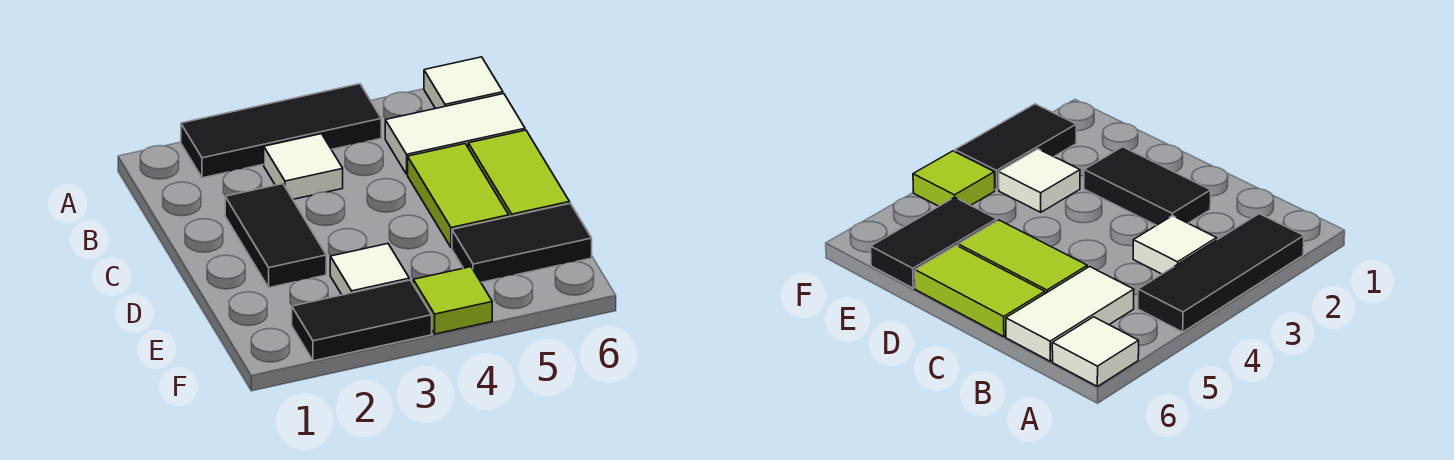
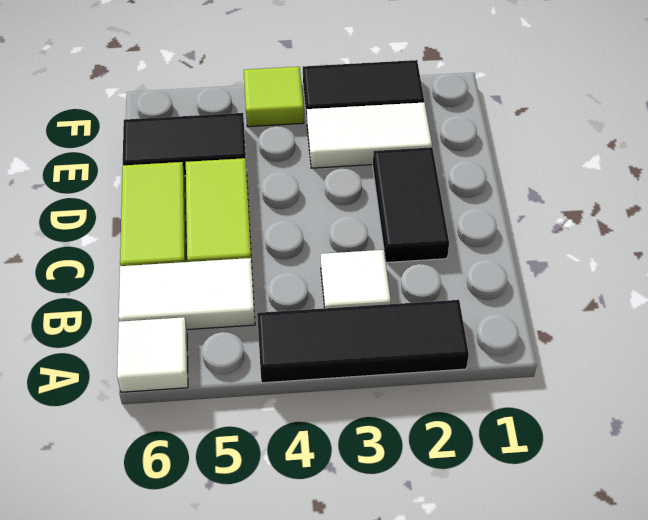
white 1x1 tile [330,244,409,295] -> white 1x2 tile [307,103,432,168]

